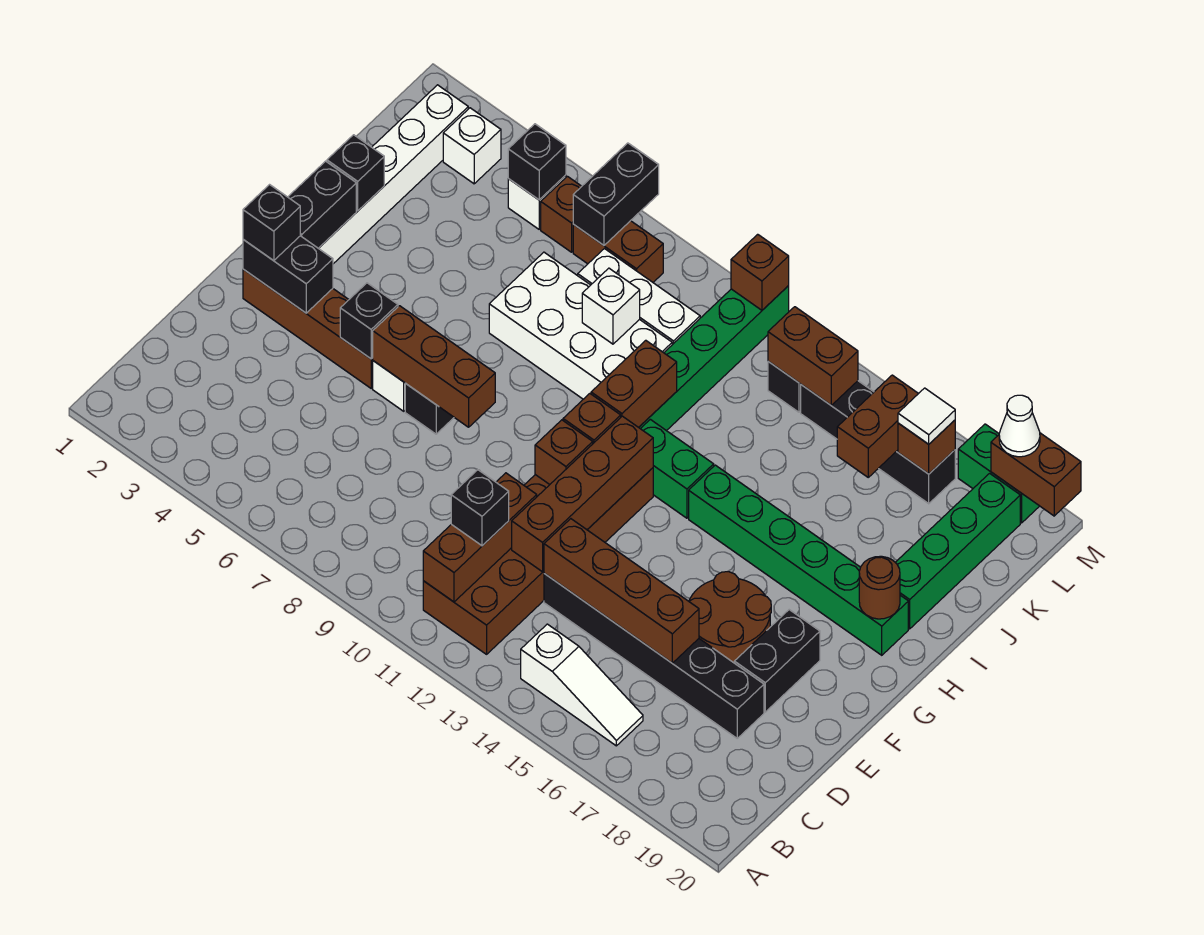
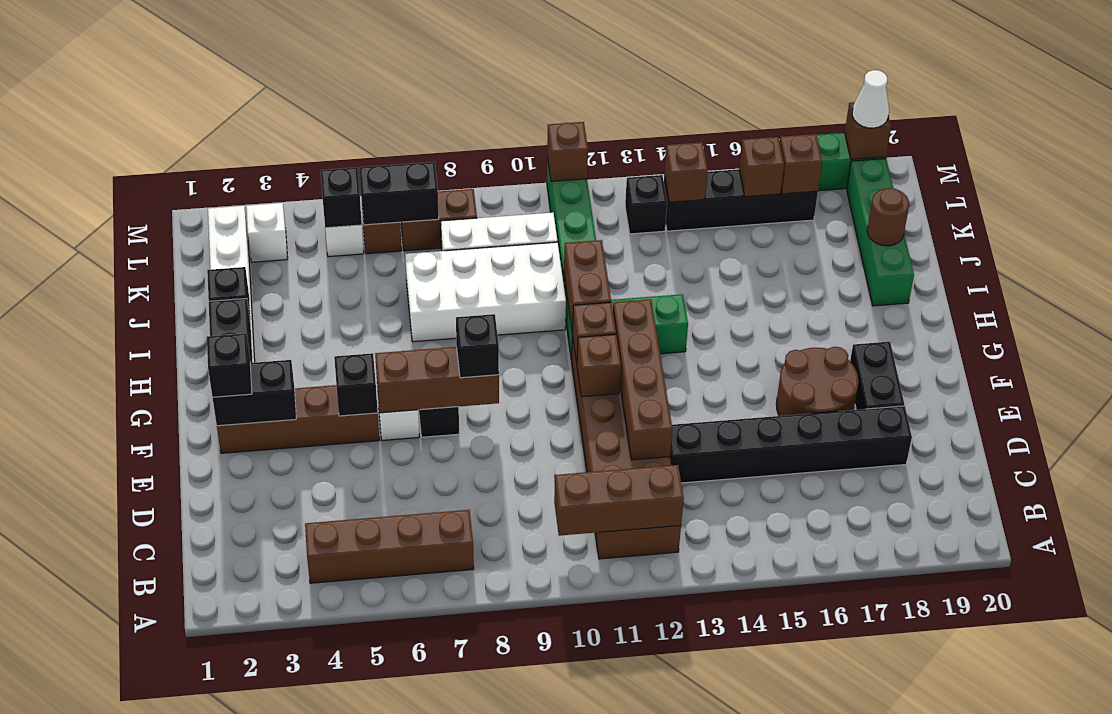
brown 1x3 brick [423,473,537,602] -> brown 1x3 brick turned to [554,465,684,536]
white 1x3 slope [521,624,643,746] -> none
black 1x1 brick [451,470,509,546] -> black 1x1 brick moved to [456,314,499,378]
brown 1x4 brick [544,519,699,663] -> brown 1x4 brick moved to [305,510,474,583]
green 1x6 brick [689,465,908,655] -> none
brown 1x1 round brick [859,556,900,619] -> brown 1x1 round brick moved to [867,188,909,246]
white 1x1 brick [582,268,640,344] -> none
brown 1x2 brick [837,375,918,477] -> brown 1x1 brick [739,137,784,197]
black 1x2 brick [573,143,659,245] -> black 1x2 brick turned to [359,162,439,225]
brown 1x2 brick [768,307,858,405] -> brown 1x1 brick [664,142,708,202]
white 1x1 tile [898,388,955,444] -> none
brown 1x2 brick [991,433,1081,516] -> brown 1x1 brick [845,102,891,159]

